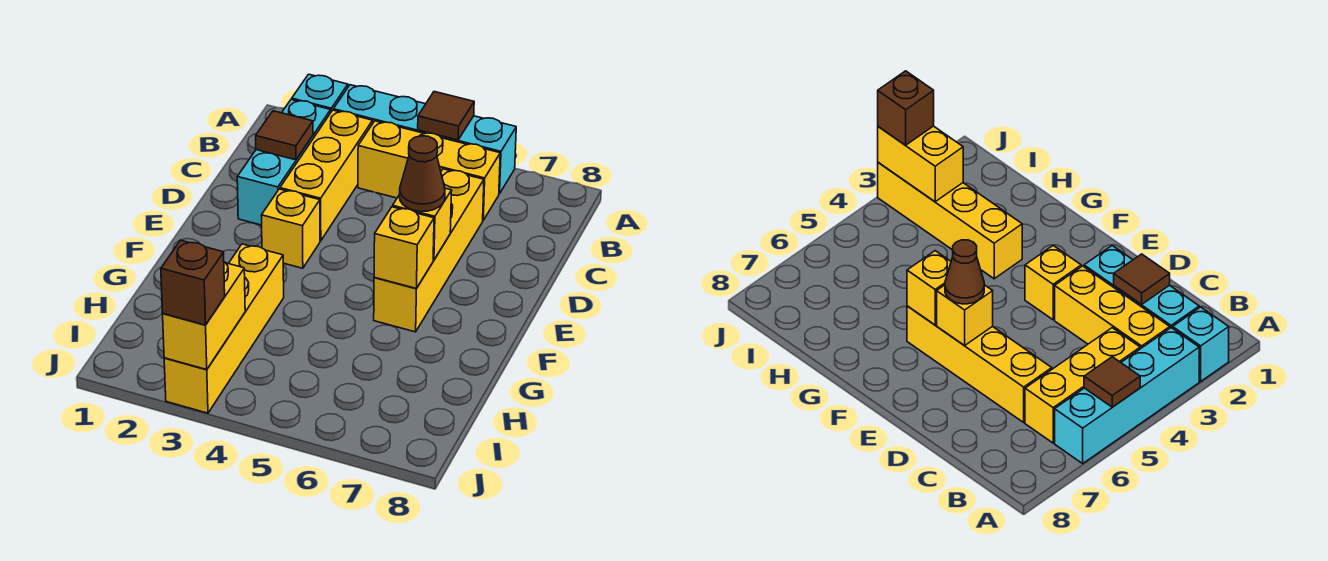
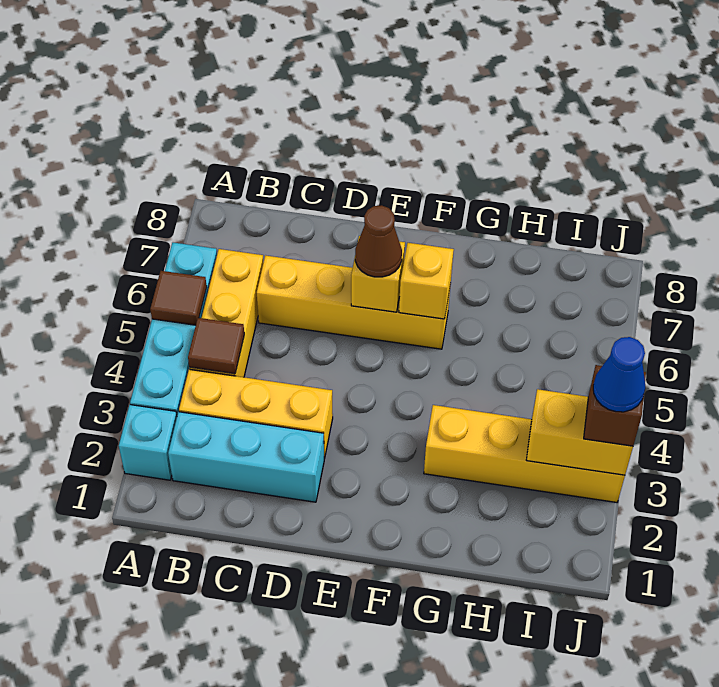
brown 1x1 tile [256,111,313,160] -> brown 1x1 tile moved to [188,318,244,374]
yellow 1x1 brick [261,189,320,268] -> none
none -> blue 1x1 cone [593,337,645,412]

